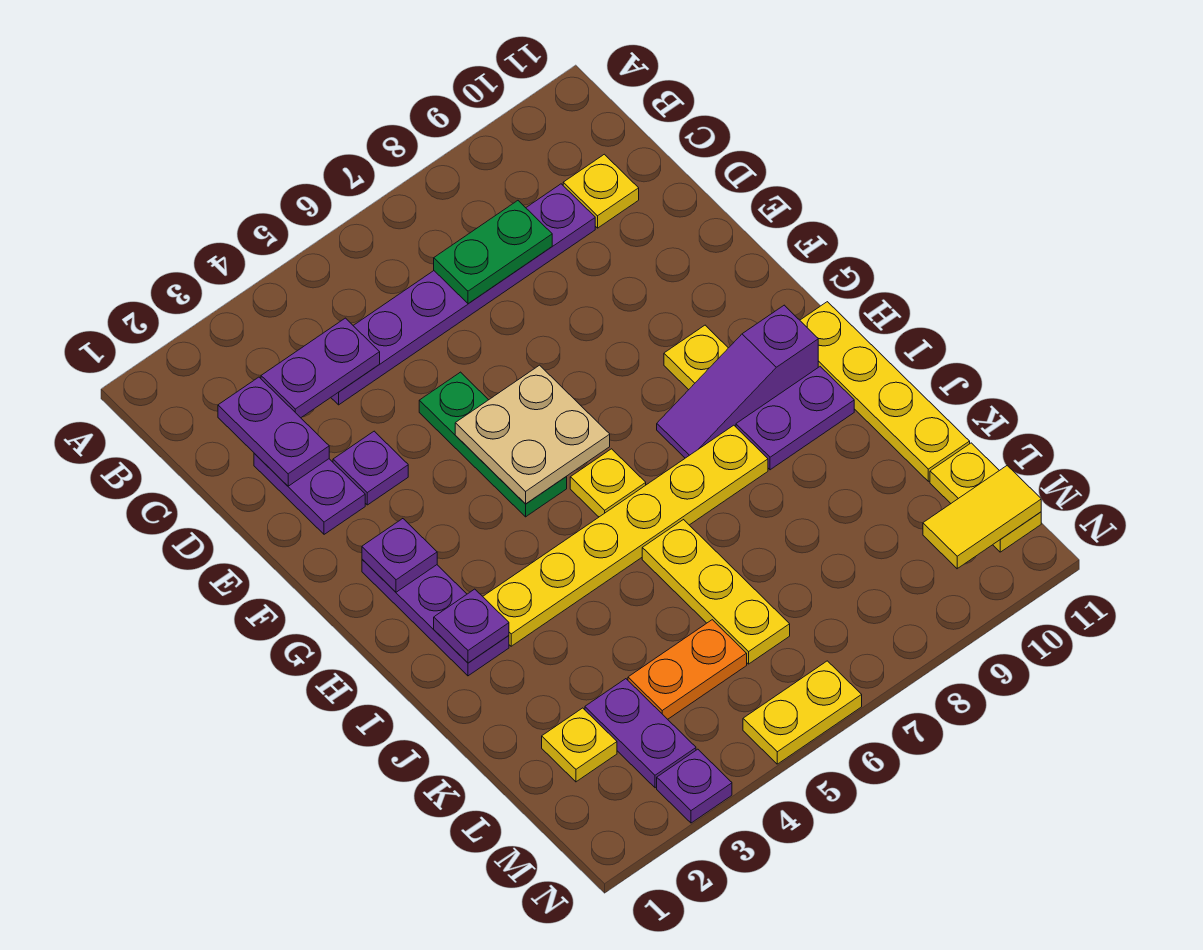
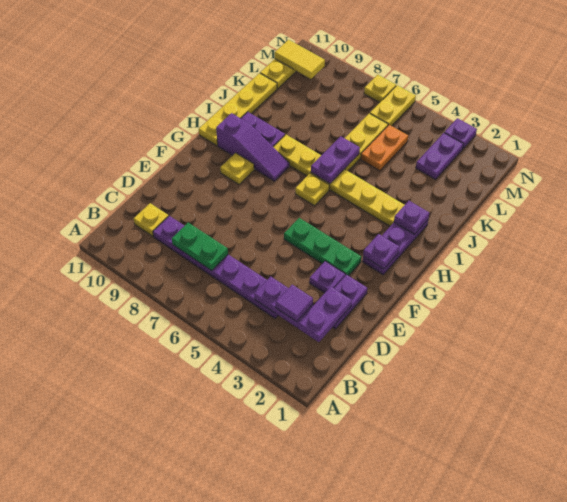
none -> purple 1x1 tile [276,285,313,322]
green 1x3 plate [419,372,567,517] -> green 1x3 plate turned to [284,218,361,276]
tan 2x2 plate [455,365,610,504] -> none
none -> purple 1x2 plate [311,136,360,184]
yellow 1x1 plate [542,708,617,782] -> yellow 1x1 plate moved to [364,75,396,103]
orange 1x2 plate [628,620,747,719] -> orange 1x2 plate turned to [361,125,408,171]
yellow 1x2 plate [743,661,862,764] -> yellow 1x2 plate turned to [370,85,416,126]

